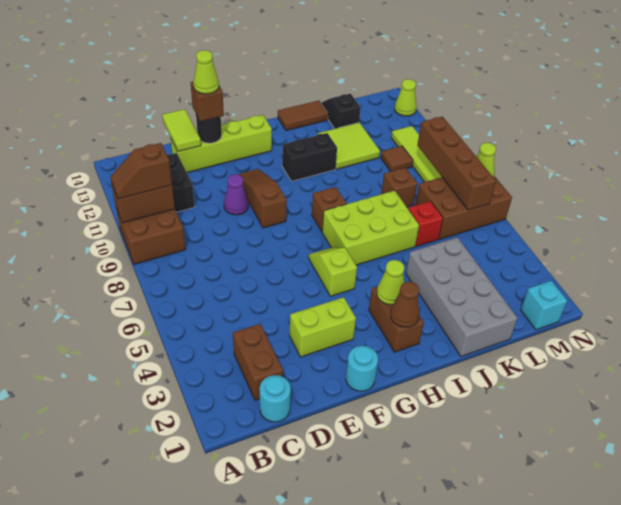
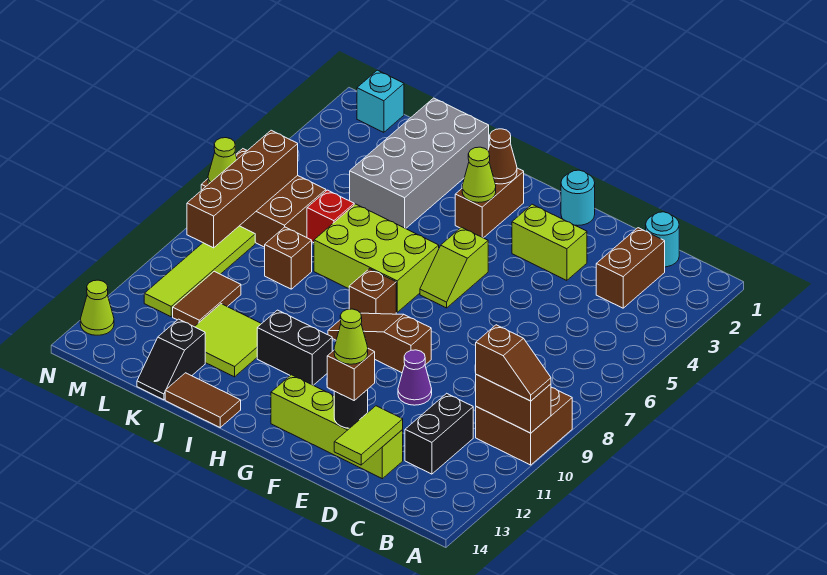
brown 1x3 slope [238,169,287,228] -> brown 1x3 slope turned to [328,313,431,373]
brown 1x1 tile [381,146,413,172] -> brown 1x2 tile [173,271,241,327]

